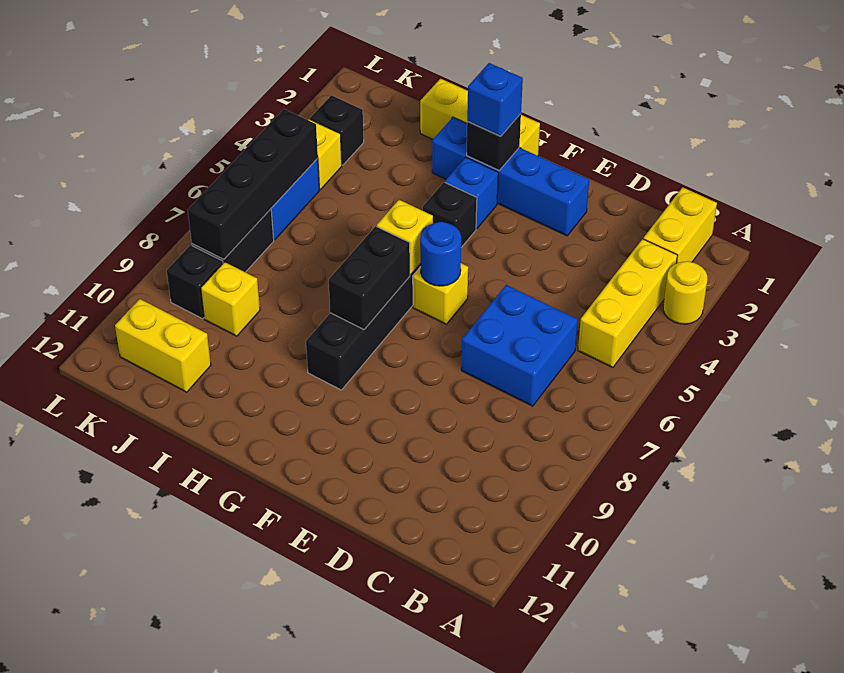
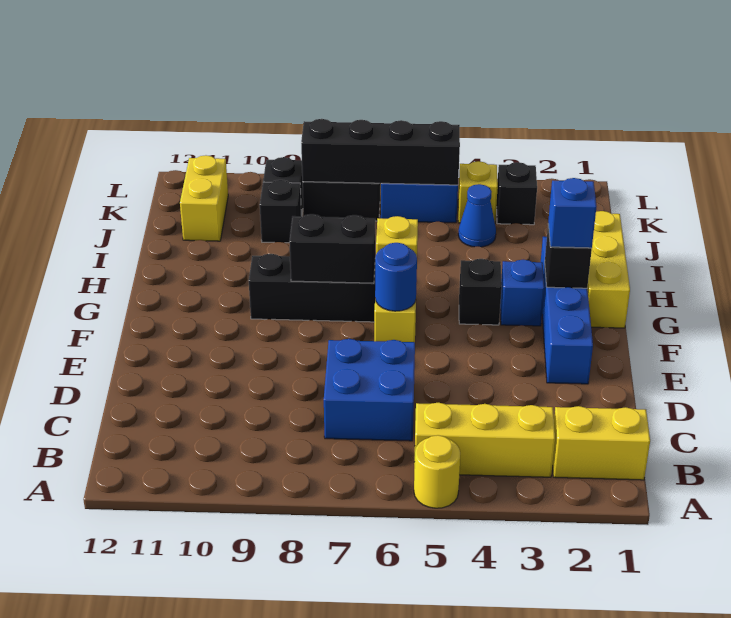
yellow 1x1 round brick [663,261,707,324] -> yellow 1x1 round brick moved to [414,435,460,508]
none -> blue 1x1 cone [458,184,496,247]
yellow 1x1 brick [201,262,260,336] -> black 1x1 brick [260,180,301,243]

